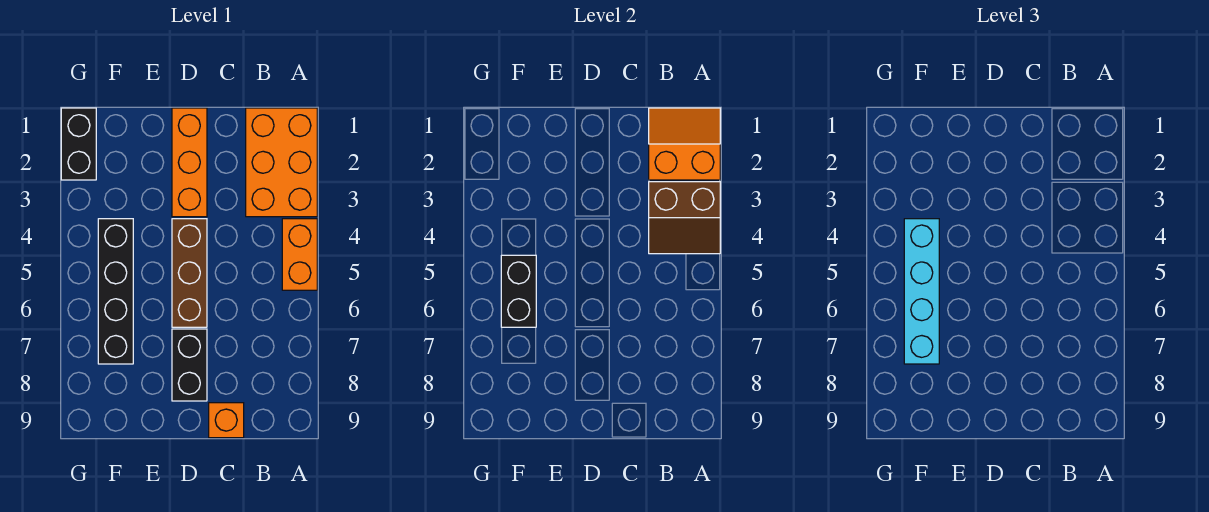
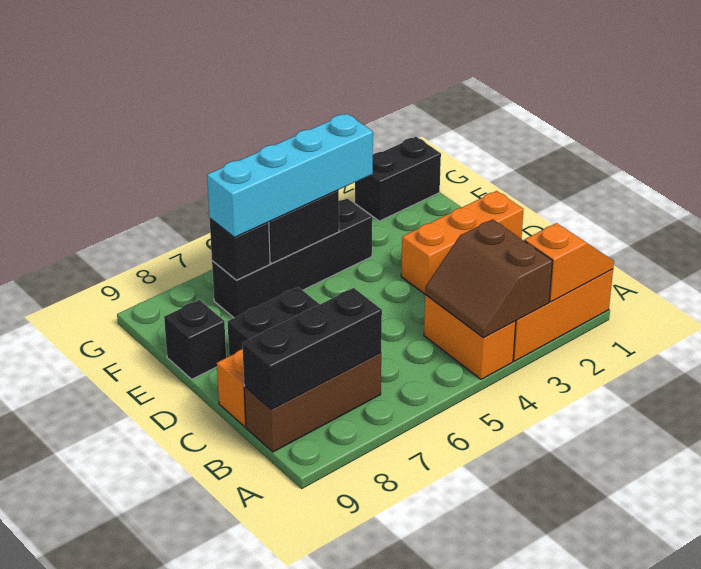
orange 2x2 slope [649,108,720,180] -> orange 1x2 slope [524,223,614,302]
orange 1x2 brick [282,219,317,290] -> orange 1x2 brick turned to [424,295,516,379]
none -> black 1x3 brick [242,288,382,410]
brown 1x3 brick [172,219,207,327] -> brown 1x3 brick moved to [244,353,381,452]
none -> black 1x1 brick [164,300,226,379]
none -> black 1x1 brick [210,219,270,280]

